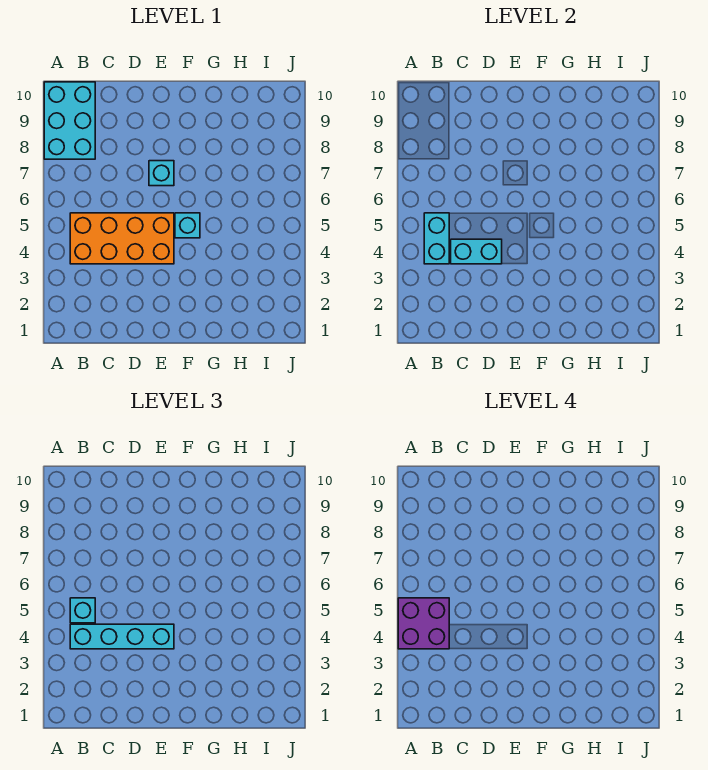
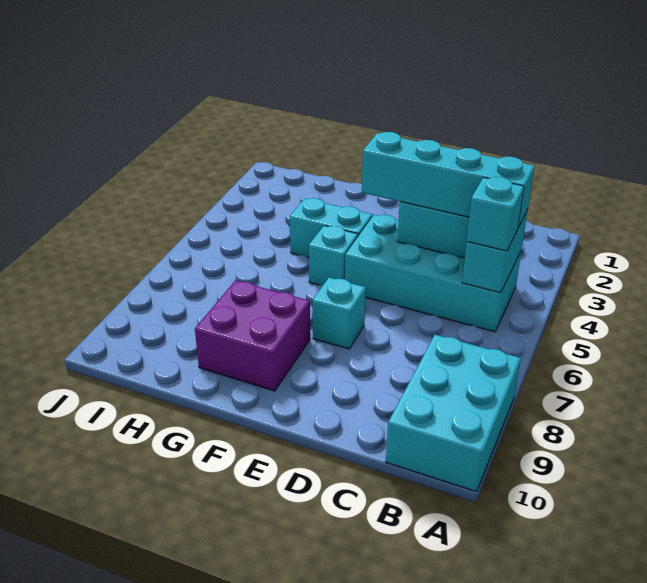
purple 2x2 brick [398,598,449,649] -> purple 2x2 brick moved to [195,280,310,391]
orange 2x4 brick [70,213,174,264] -> cyan 2x4 brick [345,215,522,332]
none -> cyan 1x2 brick [290,198,372,258]

